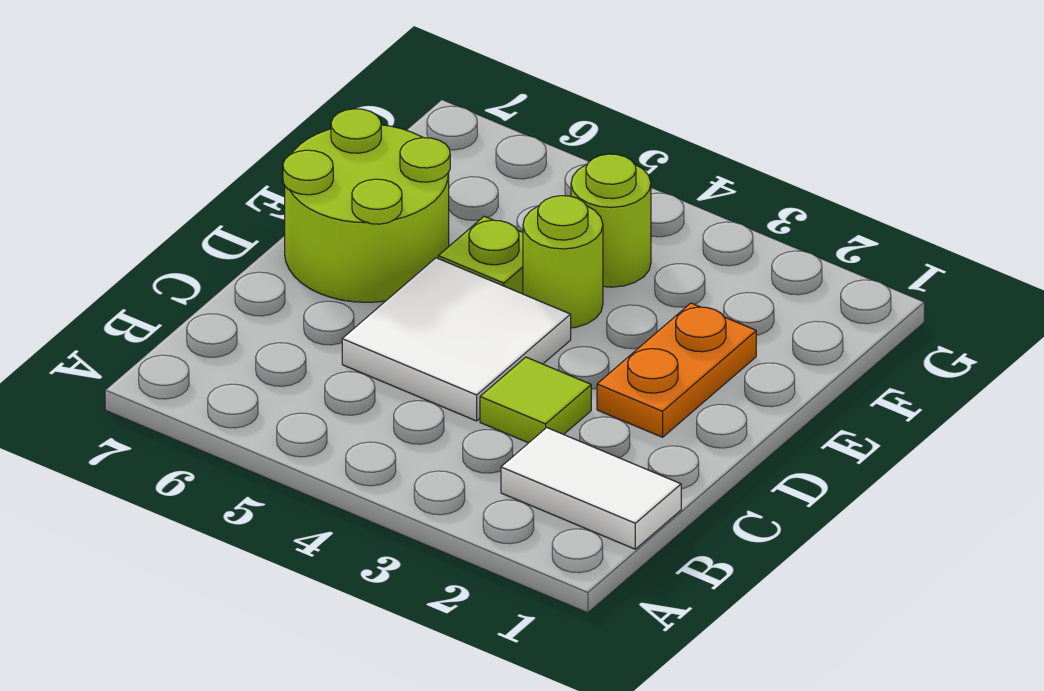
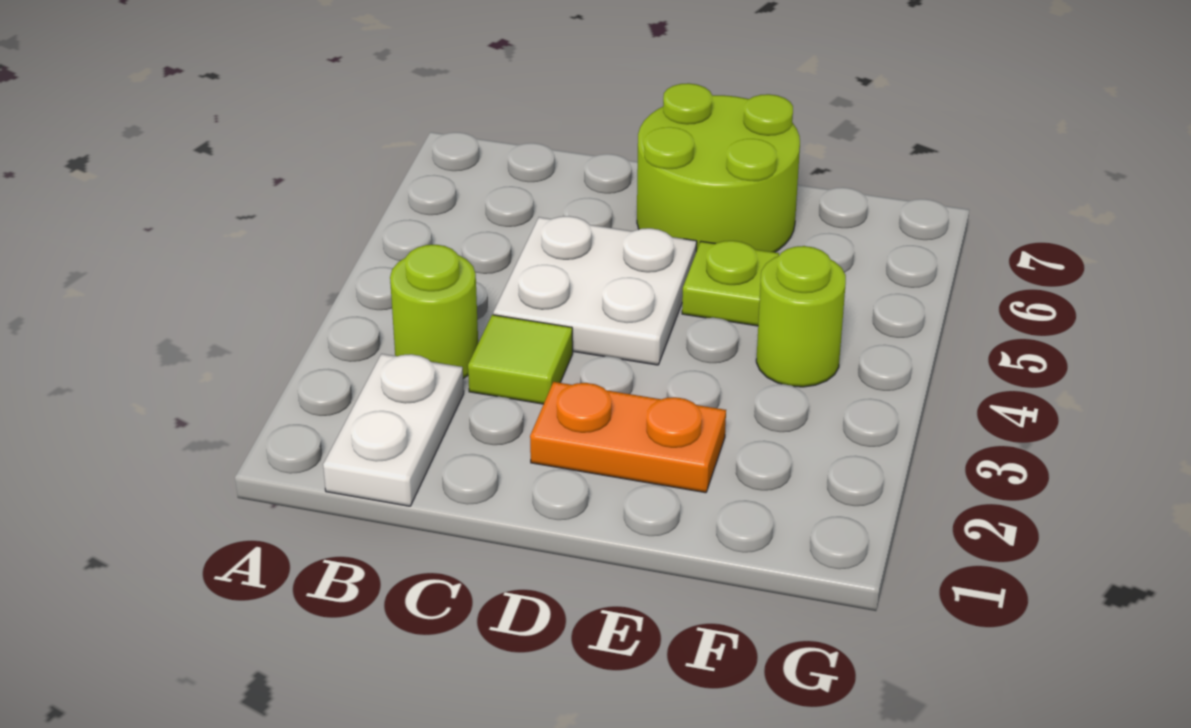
white 1x2 tile [501,428,681,549] -> white 1x2 plate [323,354,464,506]
white 2x2 tile [342,258,571,421] -> white 2x2 plate [493,216,697,365]
lime 1x1 round brick [523,196,603,328] -> lime 1x1 round brick moved to [390,245,478,379]

